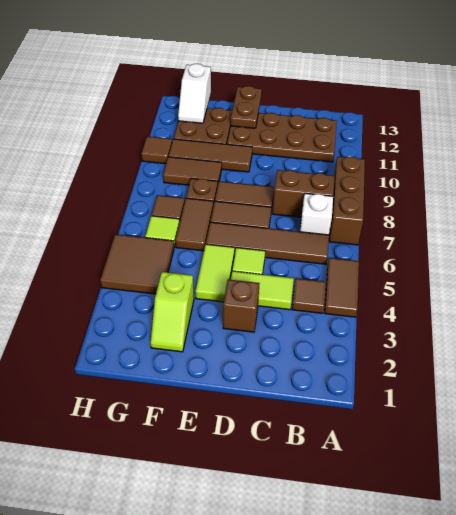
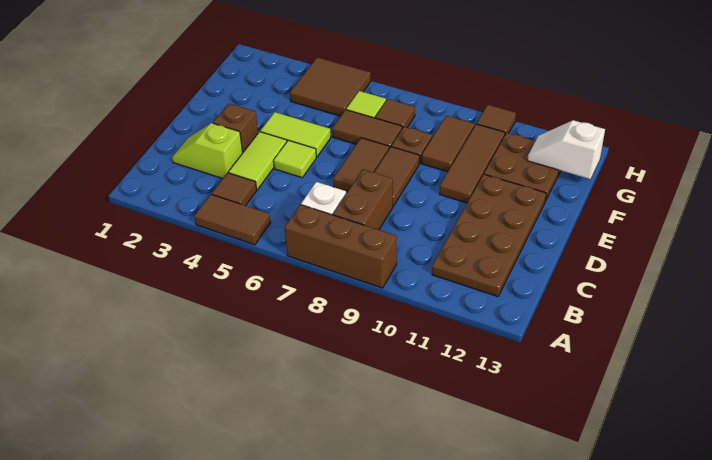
brown 1x4 tile [206,222,329,264] -> none
brown 1x2 plate [231,86,262,128] -> none
lime 1x2 slope [151,272,194,352] -> lime 1x2 slope moved to [172,123,243,179]

